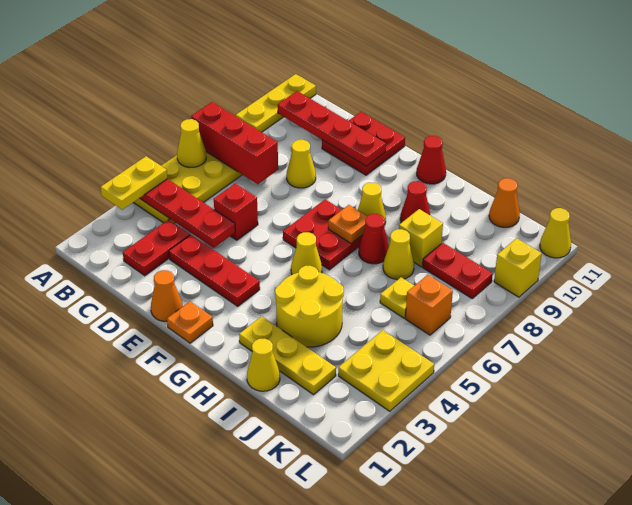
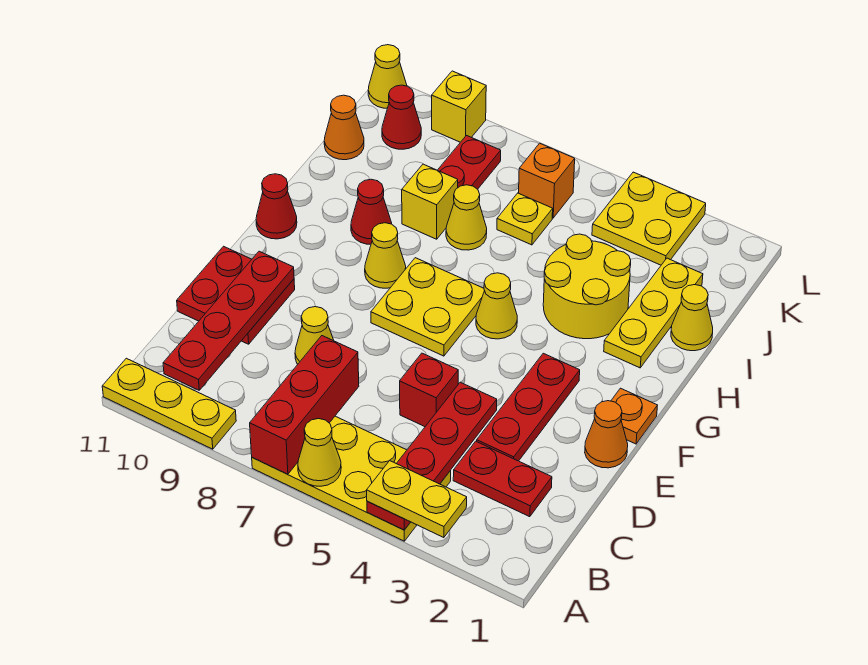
red 2x2 plate [283,199,362,270] -> yellow 2x2 plate [371,258,485,356]
orange 1x1 plate [328,205,367,244] -> none
red 1x1 cone [359,214,389,264] -> red 1x1 cone moved to [382,85,421,149]

